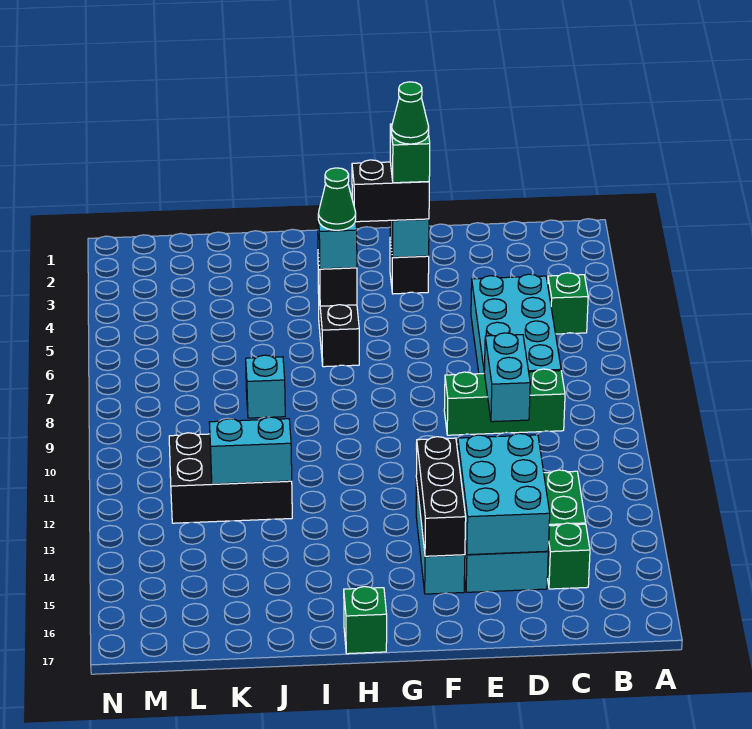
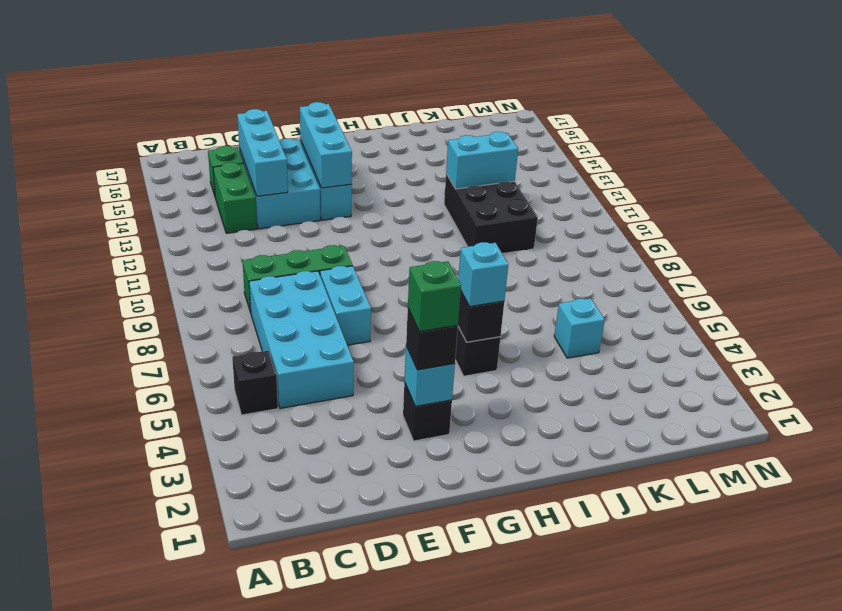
green 1x1 brick [548,273,588,334] -> black 1x1 brick [232,351,278,415]
cyan 1x2 brick [484,333,530,422] -> cyan 1x2 brick moved to [320,266,371,345]
cyan 2x3 brick [458,434,550,555] -> cyan 1x3 brick [237,109,288,196]
black 1x2 brick [352,160,429,222] -> black 1x1 brick [406,309,458,370]
green 1x1 cone [392,82,429,144] -> none
black 1x3 brick [416,437,466,556] -> cyan 1x3 brick [300,102,352,188]
green 1x1 cone [318,168,356,230] -> none
green 1x1 brick [344,587,387,654] -> none
cyan 1x1 brick [246,355,285,418] -> cyan 1x1 brick moved to [554,298,605,358]
black 2x3 brick [169,433,292,523] -> black 2x3 brick turned to [444,174,538,254]

